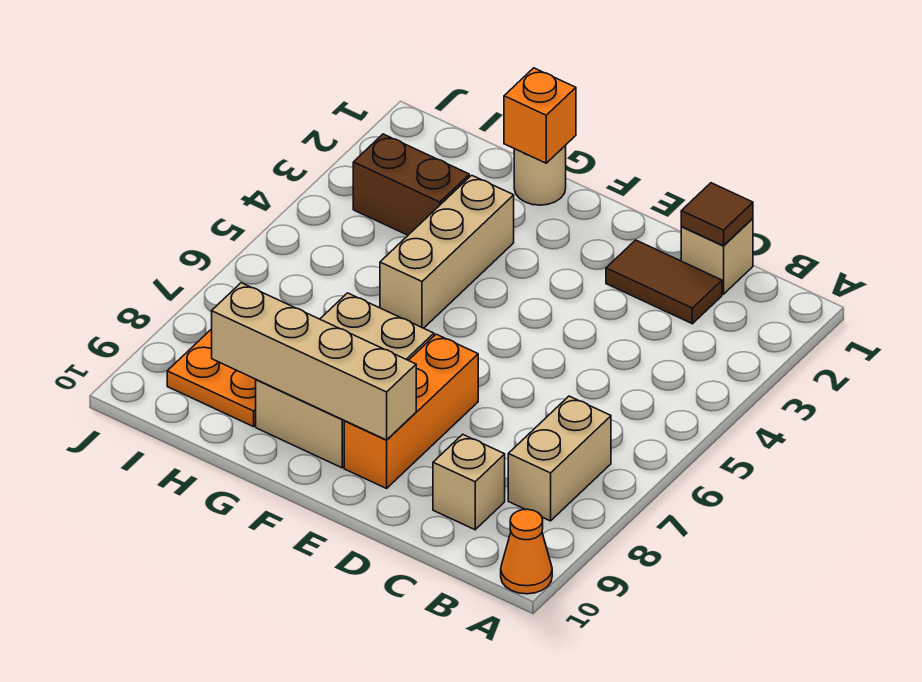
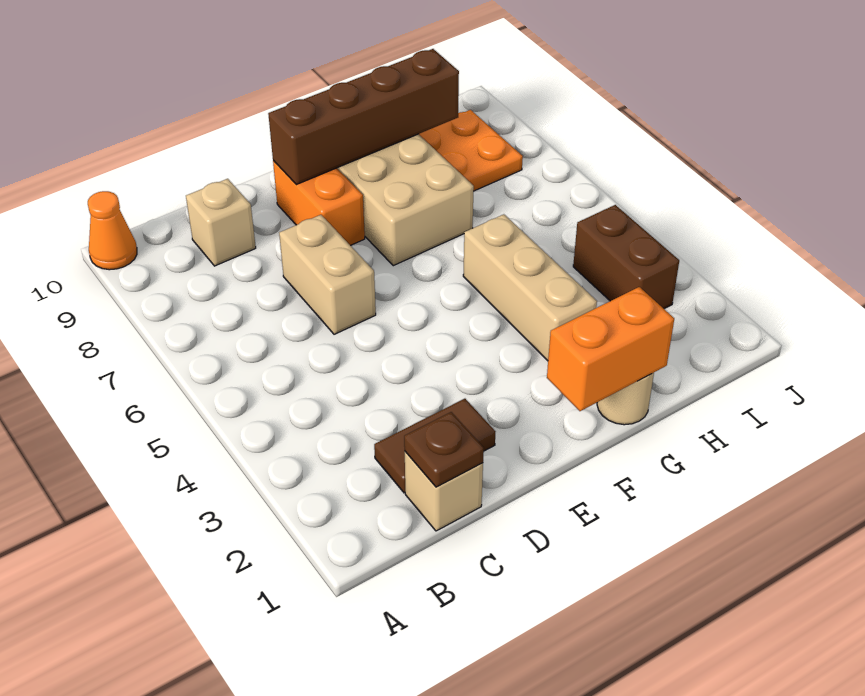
tan 1x2 brick [508,396,611,521] -> tan 1x2 brick moved to [279,215,376,334]
brown 1x1 tile [681,183,753,246] -> brown 1x1 plate [404,412,484,487]
orange 1x3 brick [344,334,478,488] -> orange 1x2 brick [273,160,365,245]
tan 1x4 brick [212,283,416,440] -> brown 1x4 brick [268,49,459,185]
orange 1x1 brick [504,68,576,163] -> orange 1x2 brick [547,287,674,411]
brown 1x2 brick [353,134,469,235] -> brown 1x2 brick turned to [573,205,679,309]

